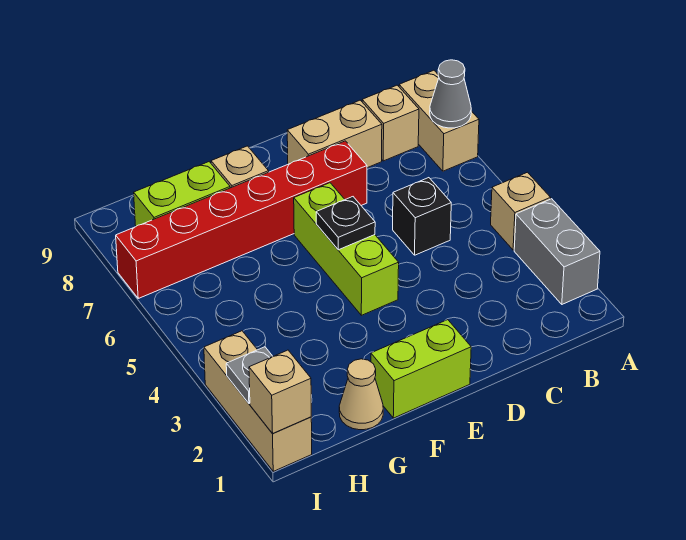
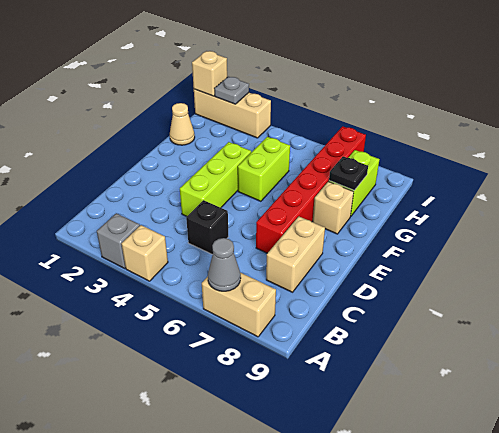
grey 1x2 brick [514,199,600,304] -> grey 1x1 brick [97,213,140,268]
tan 1x1 brick [362,85,419,161] -> none
lime 1x2 brick [371,320,471,418] -> lime 1x2 brick moved to [238,137,290,201]
lime 1x3 brick [294,183,399,315] -> lime 1x3 brick turned to [180,142,251,216]
black 1x1 plate [316,197,375,250] -> black 1x1 plate moved to [329,156,368,190]

